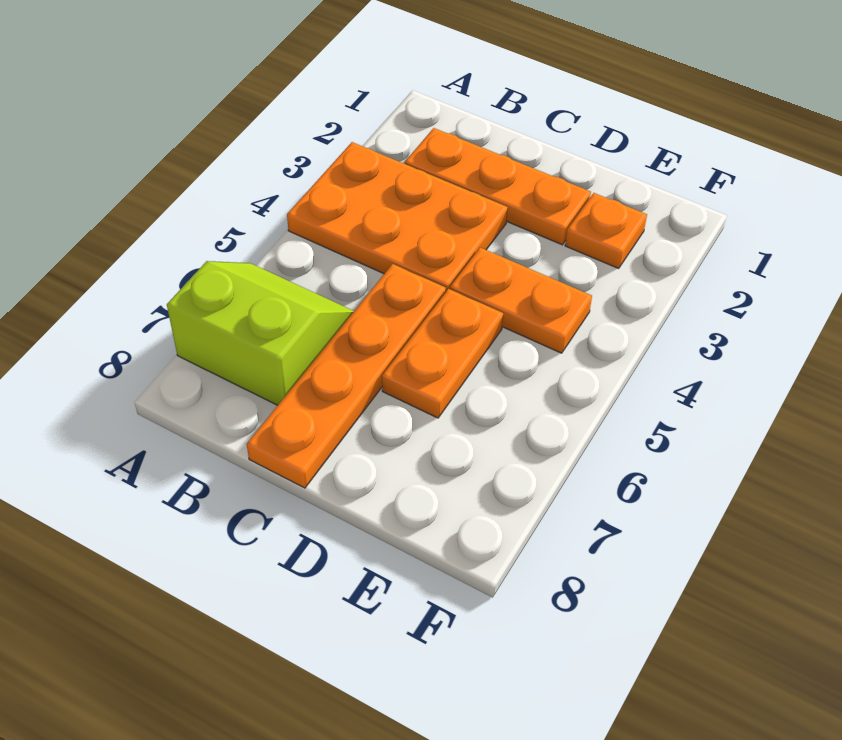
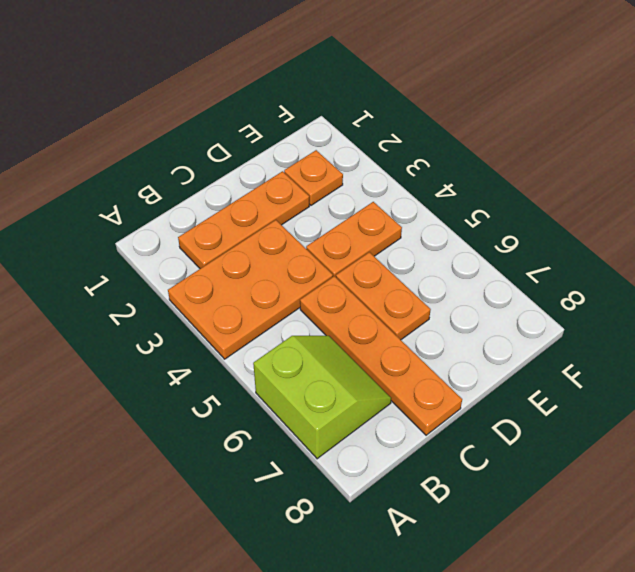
lime 2x2 slope [167,261,354,405] -> lime 2x2 slope turned to [253,336,391,459]

